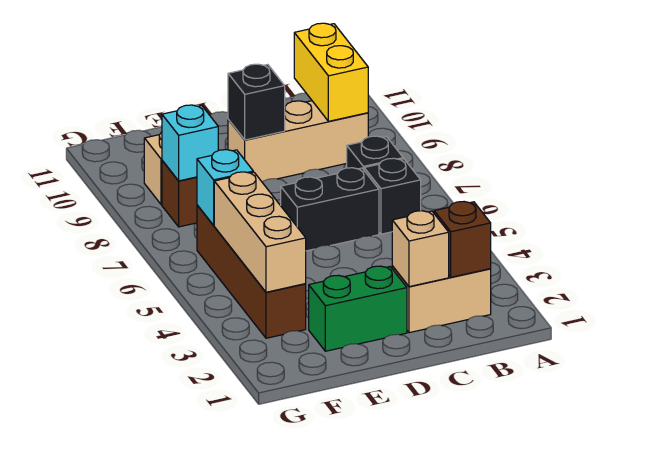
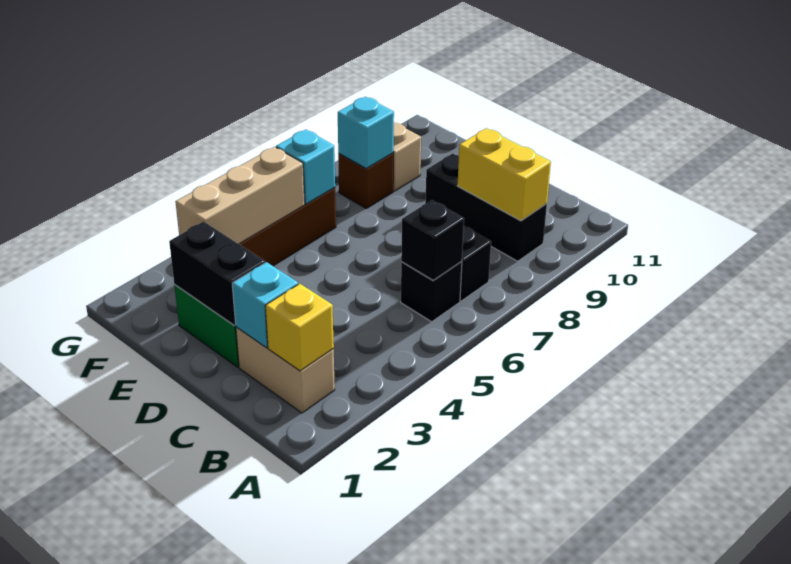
brown 1x1 brick [434,202,491,277] -> yellow 1x1 brick [265,284,334,371]
tan 1x3 brick [228,101,368,182] -> black 1x3 brick [425,153,547,261]
yellow 1x2 brick [294,23,368,121] -> yellow 1x2 brick turned to [458,128,551,221]
tan 1x1 brick [392,211,449,287] -> cyan 1x1 brick [232,262,298,348]
black 1x2 brick [281,168,379,251] -> black 1x2 brick moved to [169,222,265,325]
black 1x1 brick [228,64,285,140] -> black 1x1 brick moved to [401,200,464,280]

